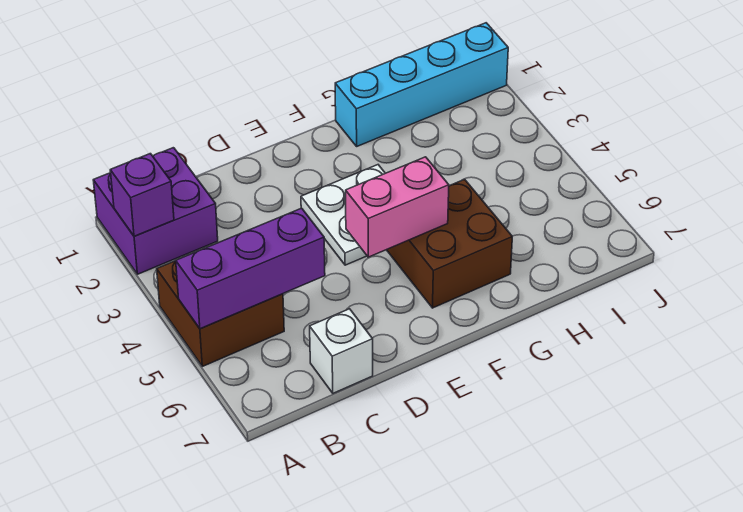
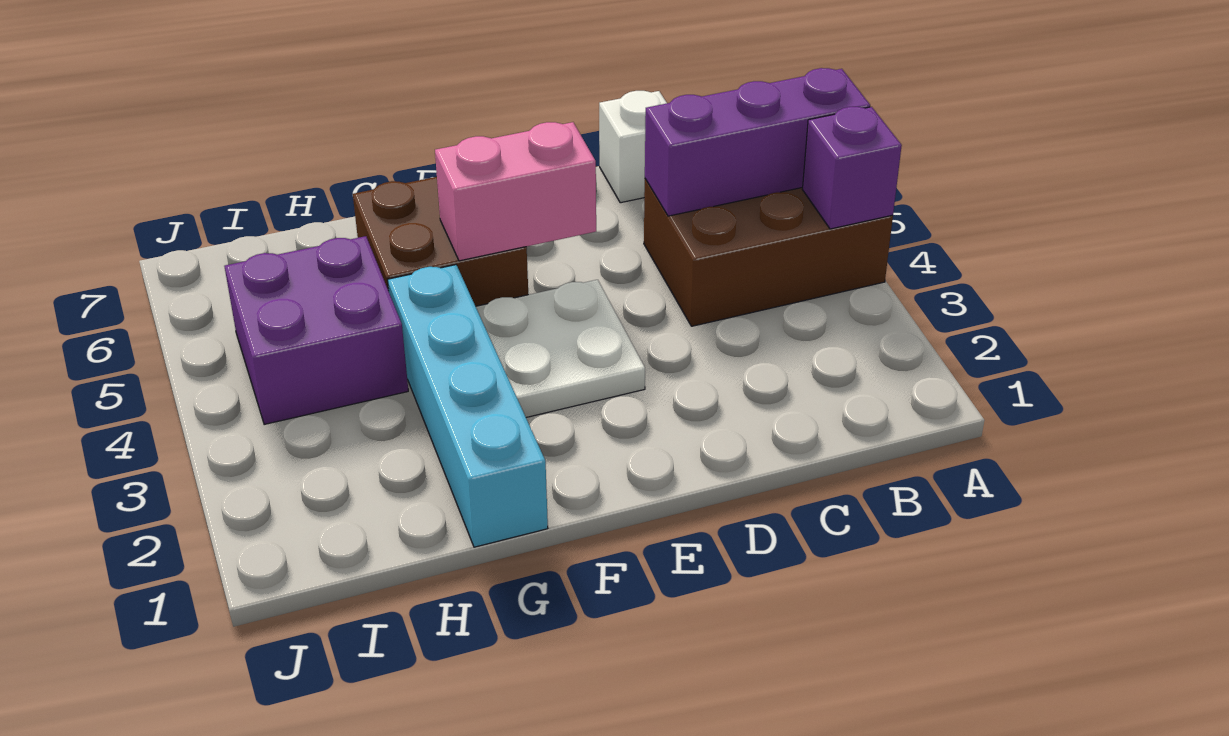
purple 2x2 brick [93,148,218,274] -> purple 2x2 brick moved to [224,236,408,425]
purple 1x1 brick [110,154,174,236] -> purple 1x1 brick moved to [803,107,902,229]
brown 2x2 brick [157,261,284,366] -> brown 2x3 brick [644,179,893,326]
cyan 1x4 brick [335,23,508,146] -> cyan 1x4 brick turned to [388,265,548,547]

